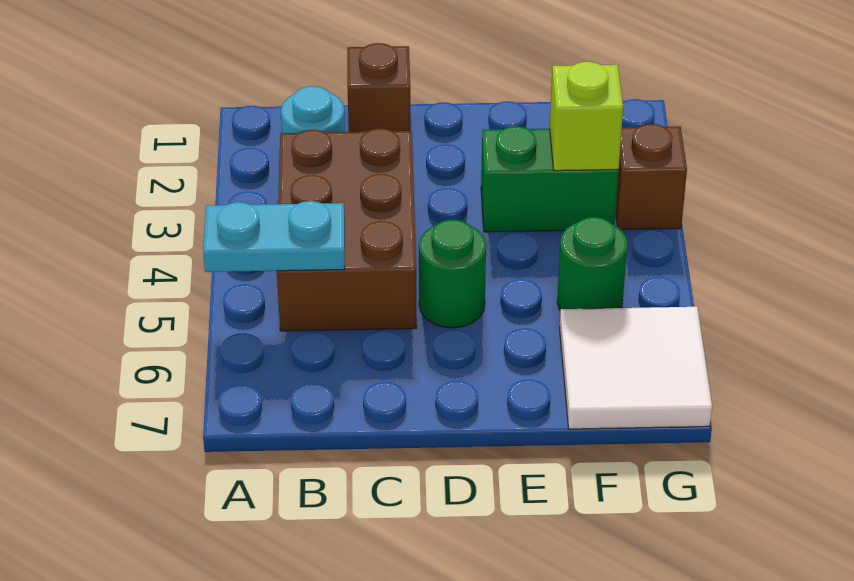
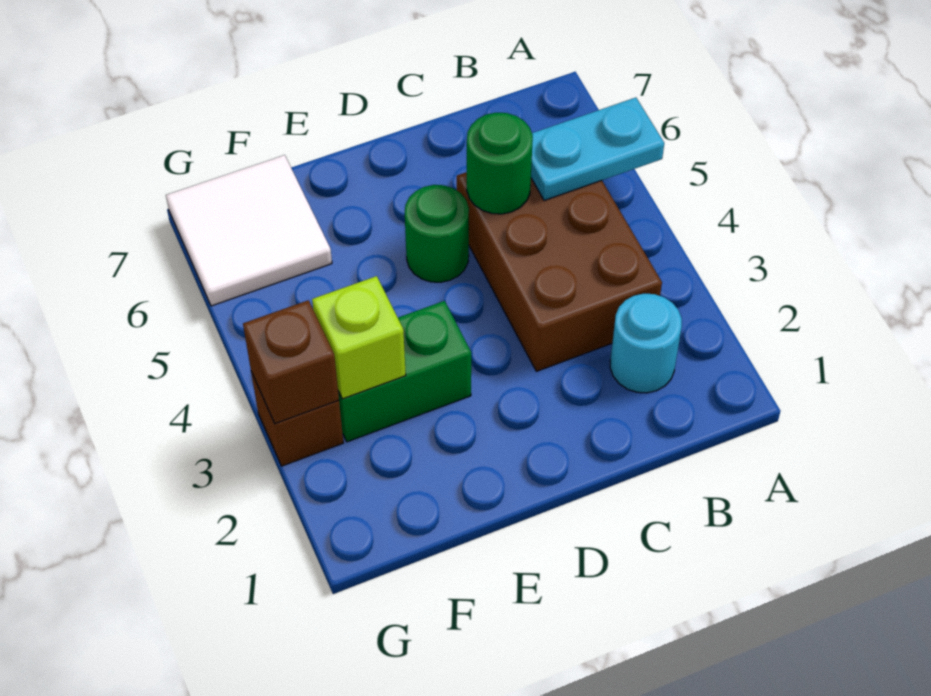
brown 1x1 brick [347,43,411,132] -> brown 1x1 brick moved to [243,300,339,424]
green 1x1 round brick [557,217,627,310] -> green 1x1 round brick moved to [467,113,533,214]

